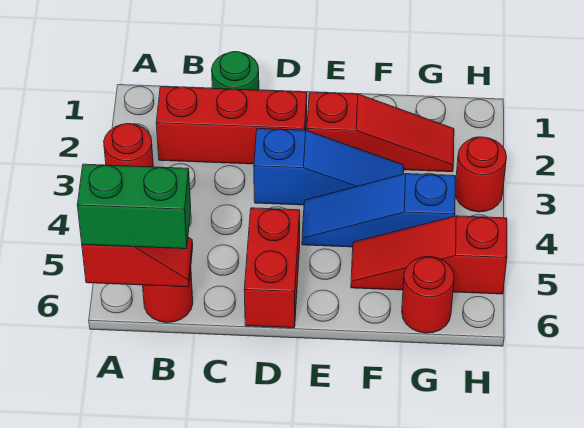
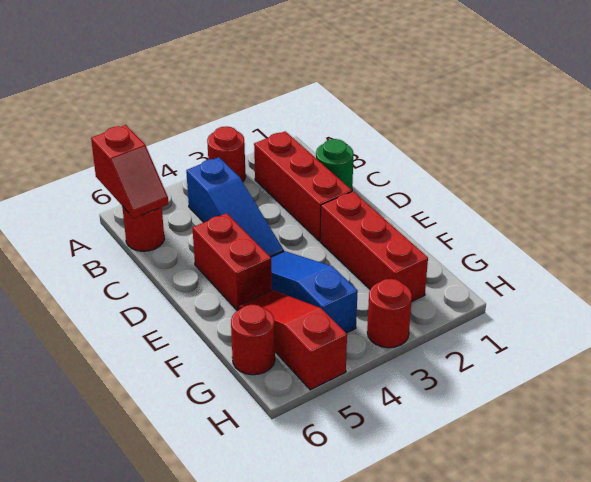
green 1x2 brick [77,164,191,249] -> none
blue 1x3 slope [254,129,404,205] -> blue 1x3 slope moved to [186,157,284,257]
red 1x2 brick [244,208,300,328] -> red 1x2 brick turned to [192,213,272,311]
red 1x3 slope [307,92,454,172] -> red 1x3 brick [320,191,428,302]

